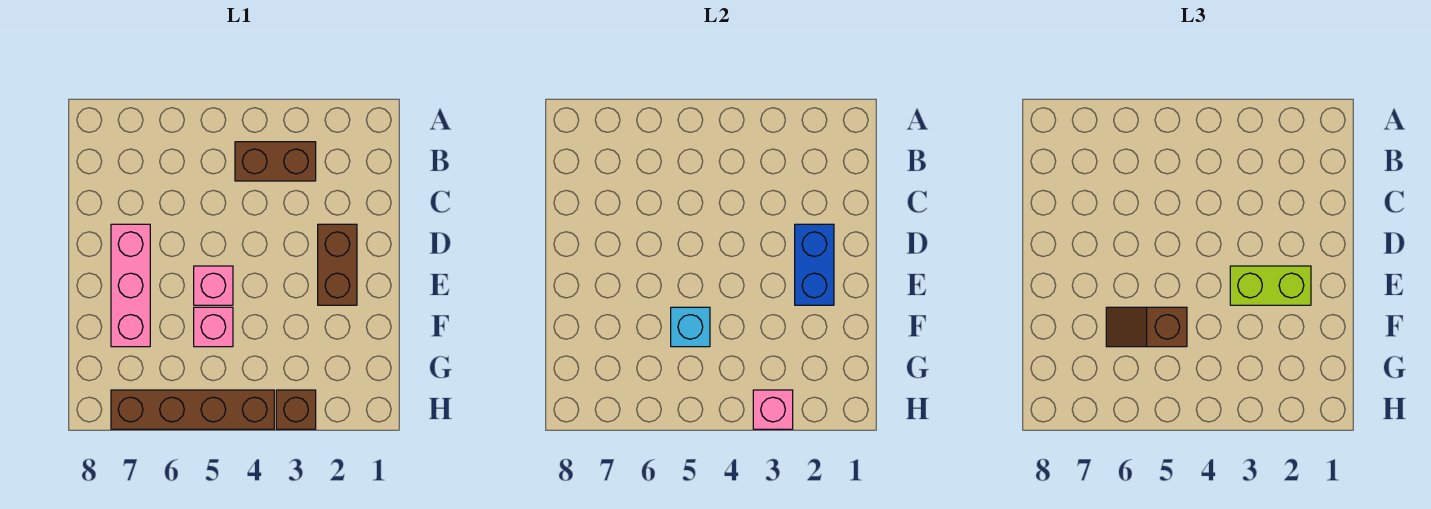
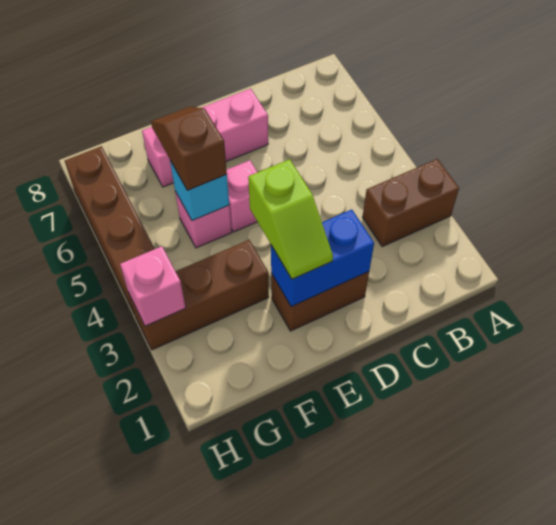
brown 1x2 brick [235,142,316,181] -> brown 1x2 brick turned to [363,159,459,247]
lime 1x2 brick [1230,266,1311,305] -> lime 1x2 slope [248,159,333,279]
brown 1x1 brick [276,390,316,429] -> brown 1x3 brick [129,240,269,350]

